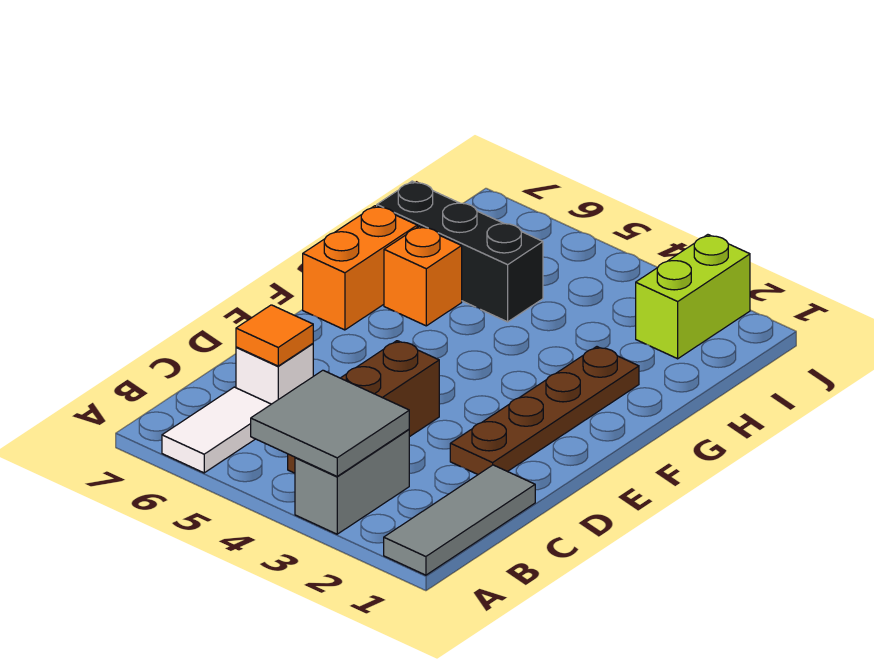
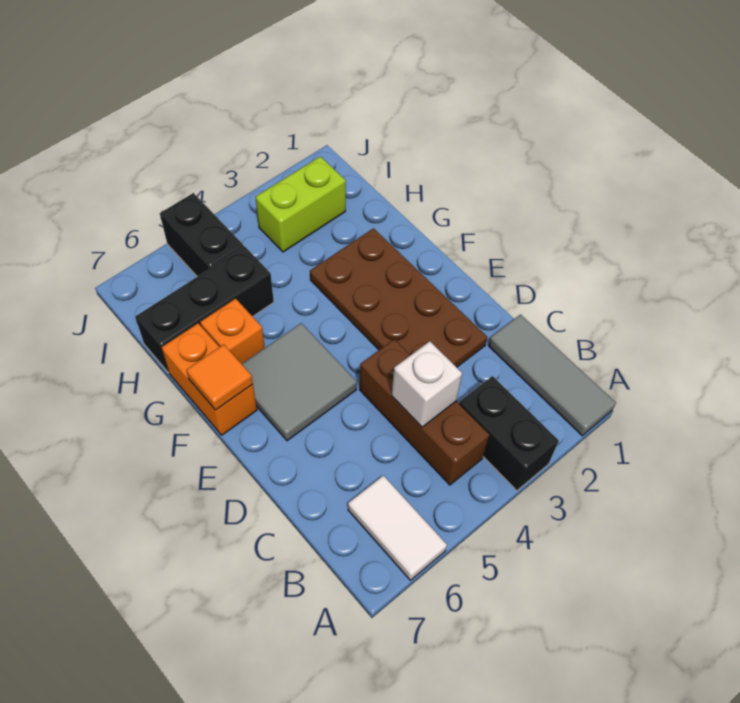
grey 1x2 brick [295,429,409,534] -> black 1x2 brick [459,376,559,491]
grey 2x2 tile [251,370,409,476] -> grey 2x2 tile moved to [242,323,357,441]
white 1x1 brick [236,344,313,404] -> white 1x1 brick moved to [392,341,462,427]
orange 1x1 tile [236,305,313,366] -> orange 1x1 tile moved to [186,344,253,410]
brown 1x4 plate [450,347,639,474] -> brown 2x4 plate [310,228,487,367]
lime 1x2 brick [636,235,750,359] -> lime 1x2 brick turned to [255,156,346,252]
none -> black 1x2 brick [160,193,244,277]

